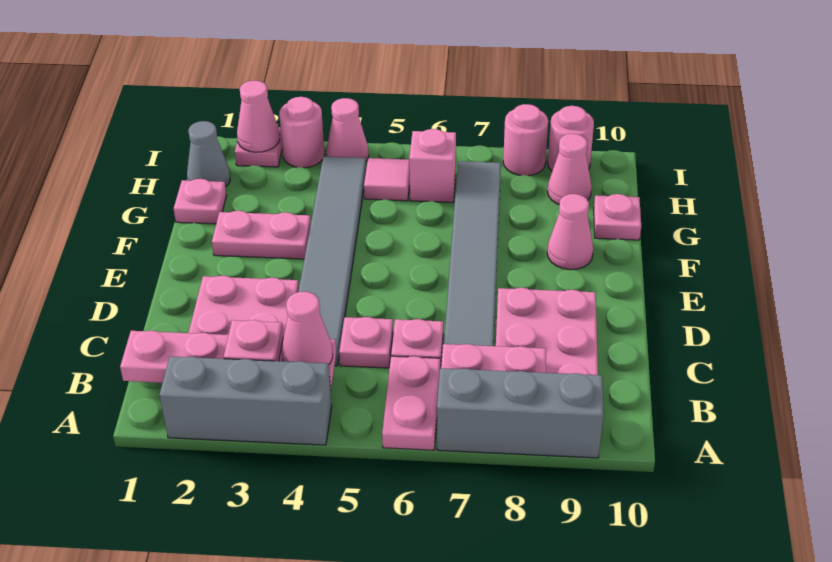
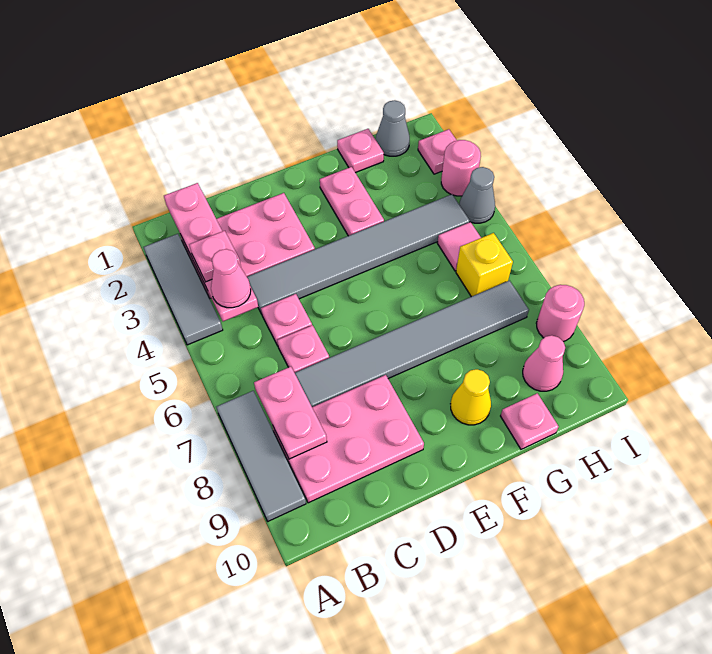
grey 1x3 brick [159,356,332,445] -> grey 1x3 tile [143,234,223,345]
pink 1x2 plate [382,356,440,450] -> none
grey 1x3 brick [437,368,604,458] -> grey 1x3 tile [216,391,306,521]
pink 1x1 cone [547,194,593,270] -> yellow 1x1 cone [451,369,491,425]
pink 1x1 brick [409,129,456,202] -> yellow 1x1 brick [456,233,513,297]
pink 1x1 cone [237,80,280,152] -> none
pink 1x1 cone [326,98,369,161] -> grey 1x1 cone [459,167,495,223]
pink 1x1 round brick [548,106,594,171] -> none

